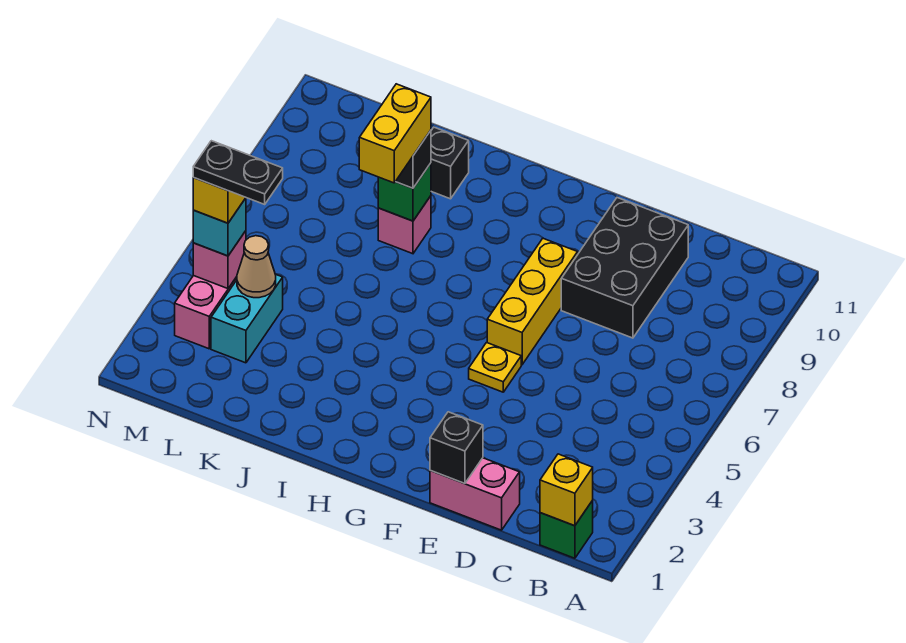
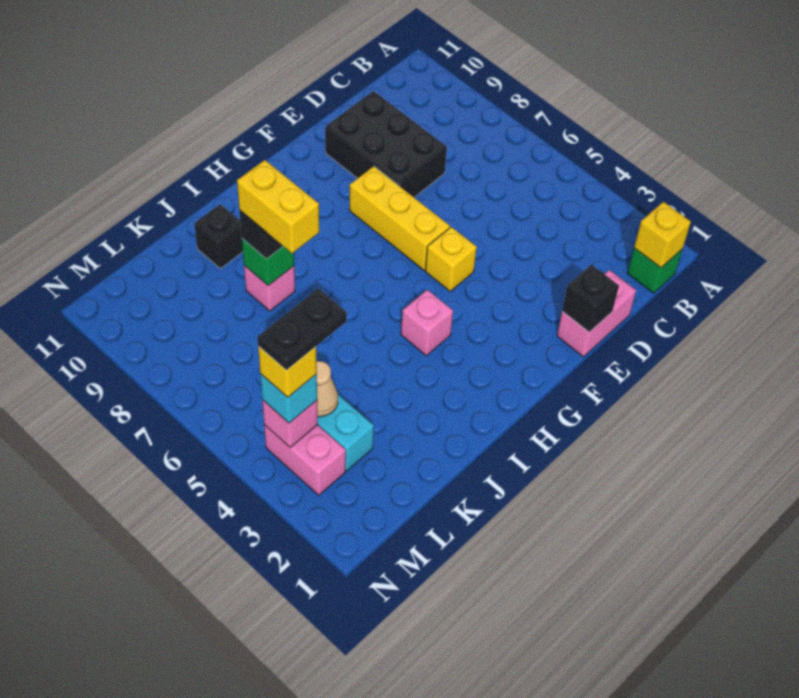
yellow 1x1 plate [469,343,521,392] -> yellow 1x1 brick [425,227,477,291]
none -> pink 1x1 brick [401,290,453,356]

